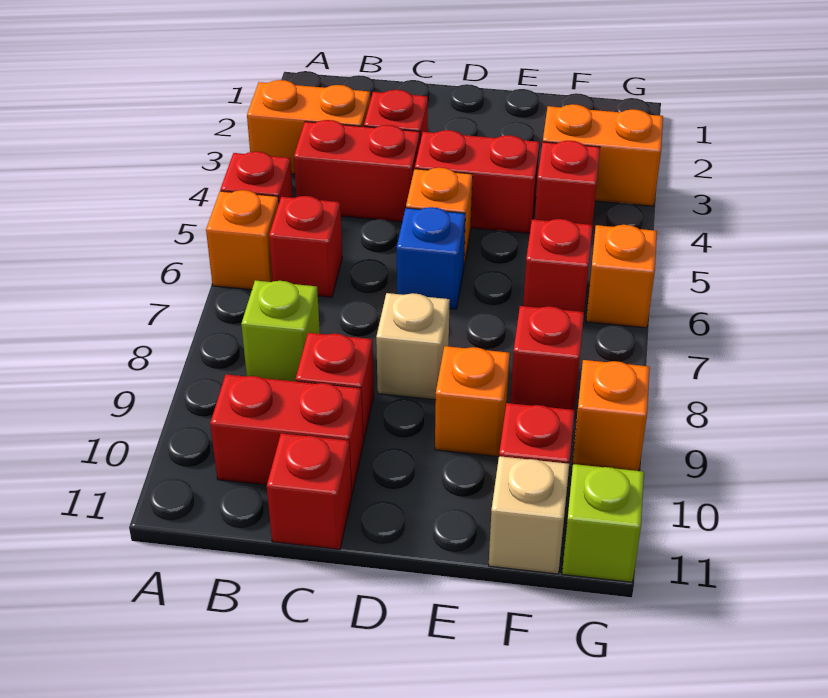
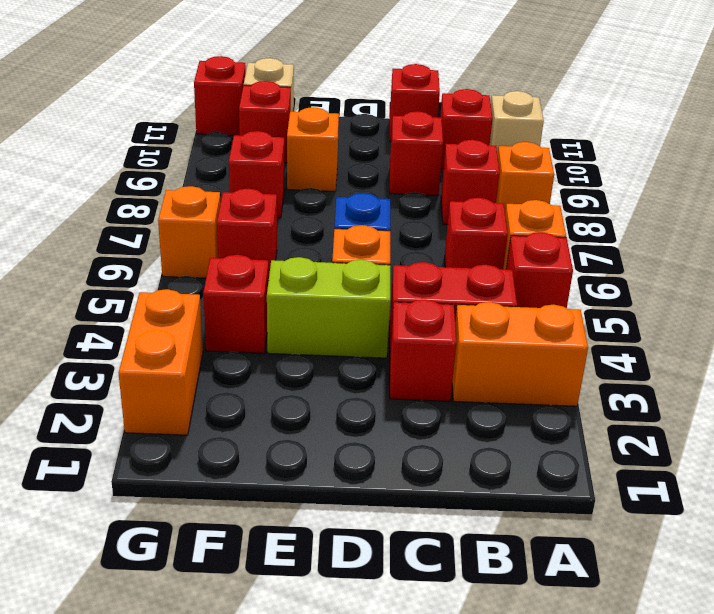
lime 1x1 brick [241,280,320,381] -> red 1x1 brick [441,140,500,224]
red 1x2 brick [210,374,363,493] -> red 1x1 brick [440,89,493,169]
red 1x2 brick [415,130,540,233] -> lime 1x2 brick [267,257,390,358]
tan 1x1 brick [376,293,450,400] -> tan 1x1 brick moved to [490,91,544,156]
orange 1x2 brick [543,104,663,206] -> orange 1x2 brick turned to [119,289,203,435]
orange 1x1 brick [573,360,650,471] -> orange 1x1 brick moved to [496,142,554,211]
lime 1x1 brick [562,464,644,582] -> red 1x1 brick [194,56,246,136]

